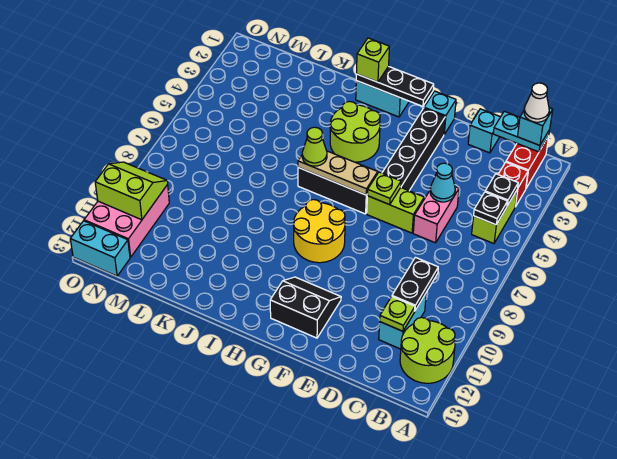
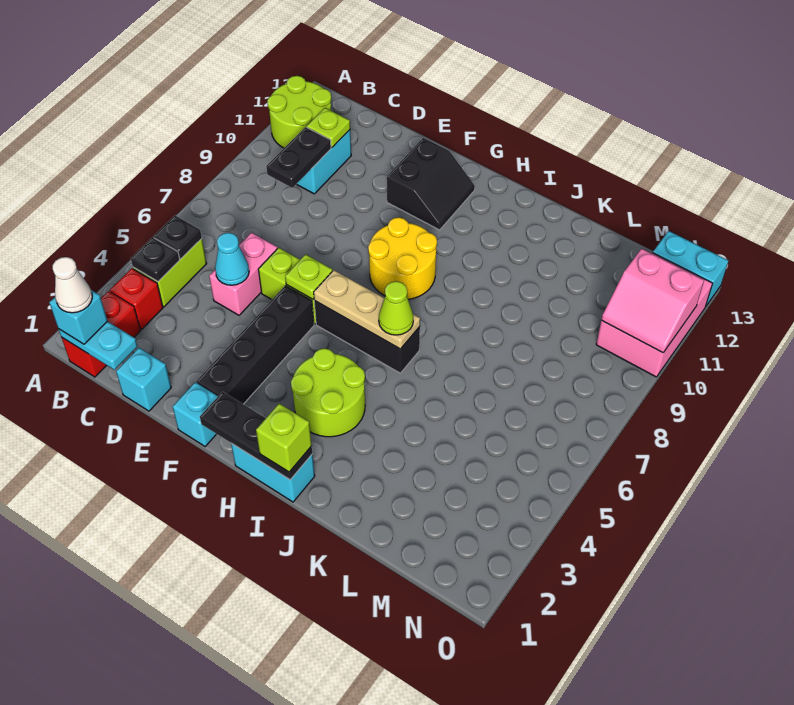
black 2x2 slope [270,277,341,338] -> black 2x2 slope turned to [387,138,475,230]
lime 2x2 slope [95,162,168,220] -> pink 2x2 slope [601,249,704,353]

